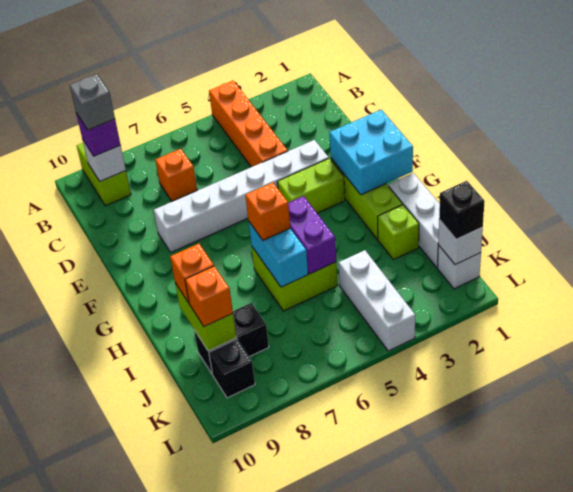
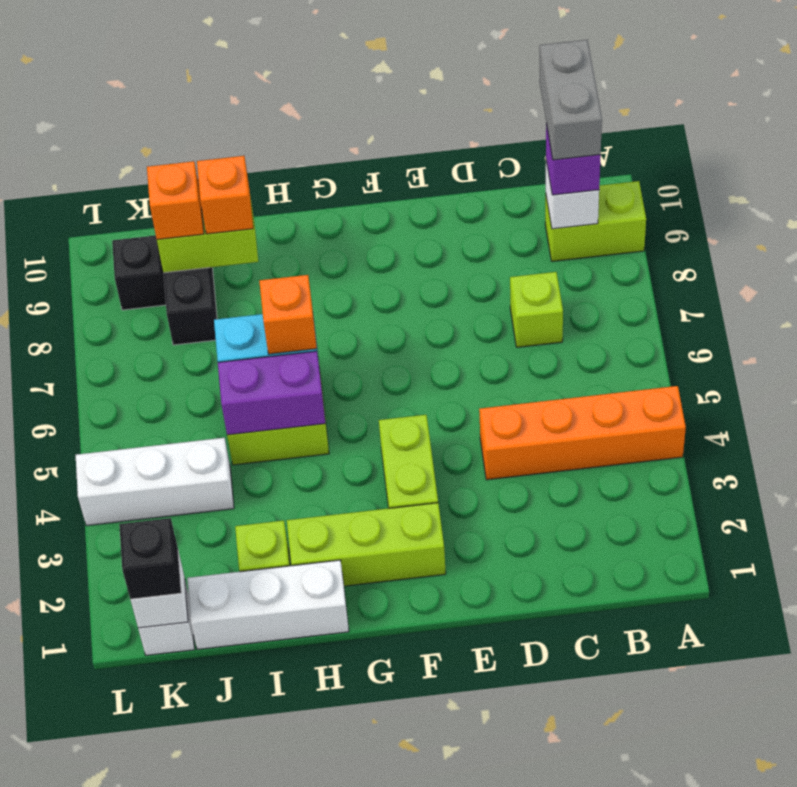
grey 1x1 brick [70,74,115,130] -> grey 1x2 brick [539,40,602,160]
orange 1x1 brick [155,149,197,201] -> lime 1x1 brick [510,272,563,347]
white 1x6 brick [154,140,329,252] -> none
cyan 2x2 brick [329,110,413,195] -> none

